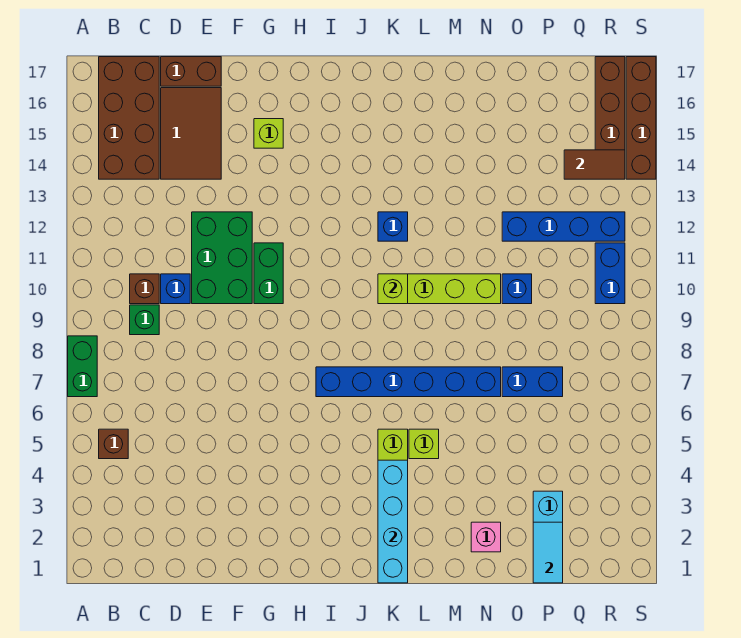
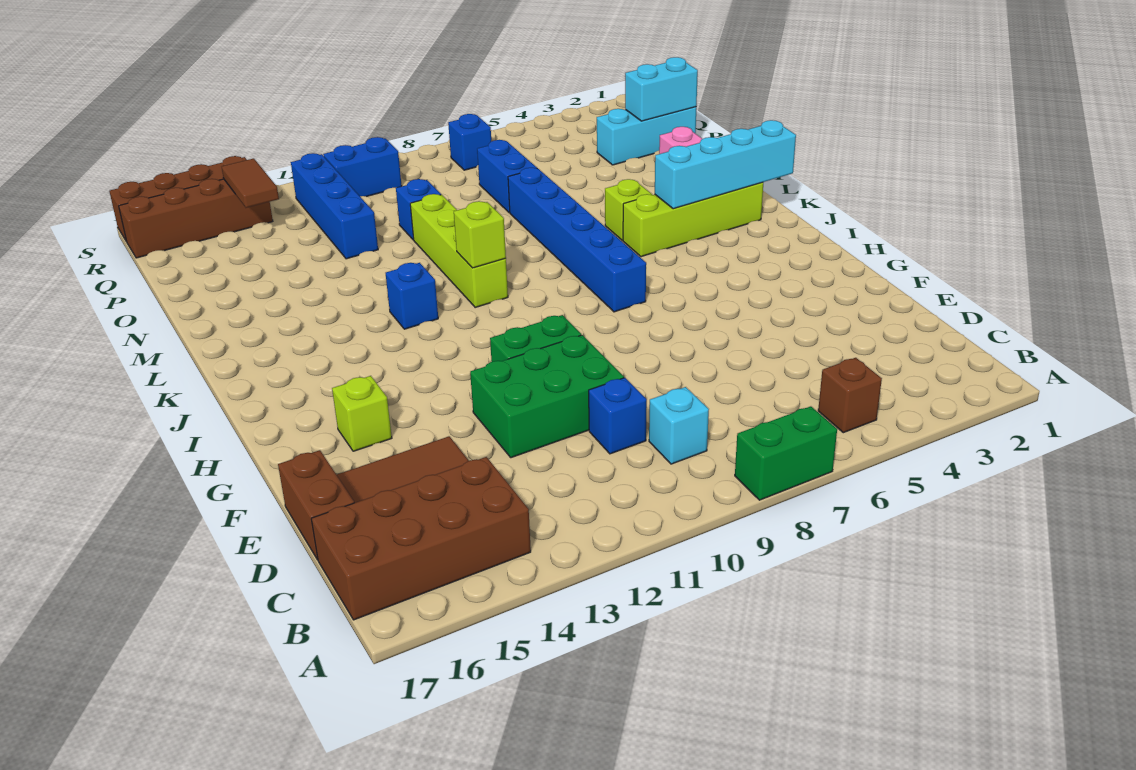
green 1x1 brick [130,305,159,335] -> cyan 1x1 brick [649,387,709,464]
brown 1x1 brick [130,274,159,304] -> none
cyan 1x2 tile [533,522,563,583] -> cyan 1x2 brick [625,57,698,121]
none -> blue 1x1 brick [448,114,491,170]

